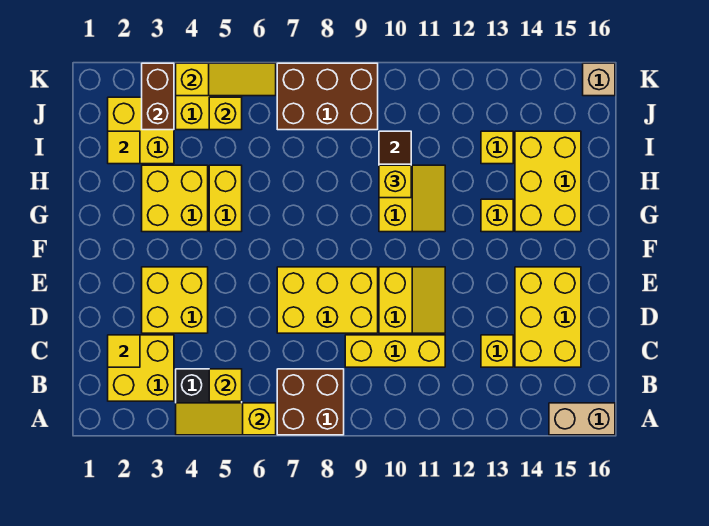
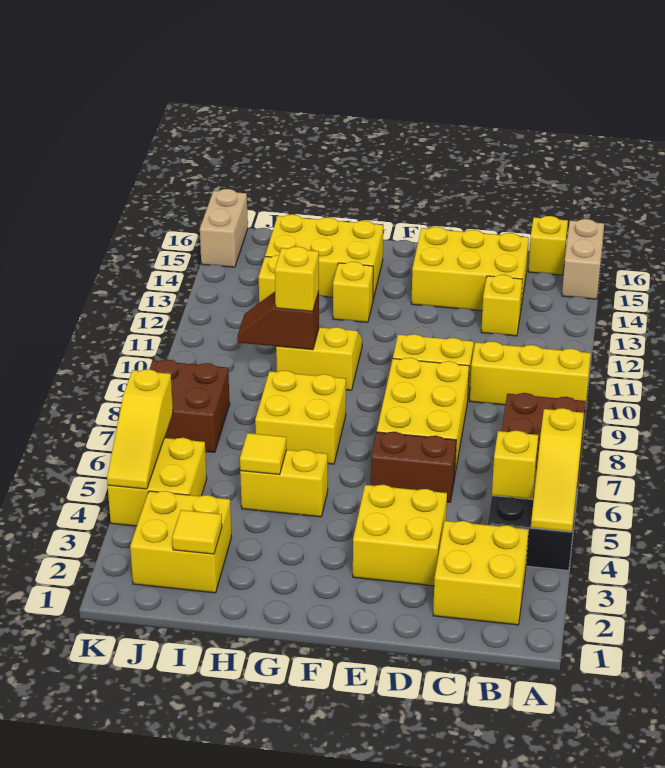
yellow 1x1 tile [108,335,140,367] -> yellow 1x1 tile moved to [240,433,287,475]
yellow 1x3 brick [345,335,445,367] -> yellow 1x3 brick turned to [470,341,591,410]
yellow 2x2 brick [142,165,208,232] -> yellow 2x2 brick moved to [255,371,346,464]
brown 1x2 brick [142,63,174,130] -> brown 1x2 brick moved to [371,432,456,502]
yellow 1x1 brick [209,97,242,130] -> yellow 1x1 brick moved to [528,216,568,275]
brown 2x3 brick [277,63,378,130] -> brown 2x2 brick [150,360,230,452]
yellow 1x3 slope [176,63,276,96] -> yellow 1x3 slope turned to [107,369,173,489]
tan 1x1 brick [583,63,615,96] -> tan 1x2 brick [200,189,248,267]

